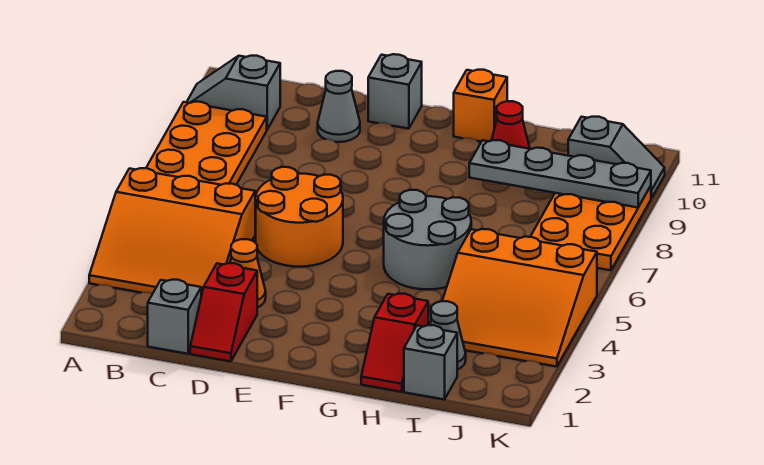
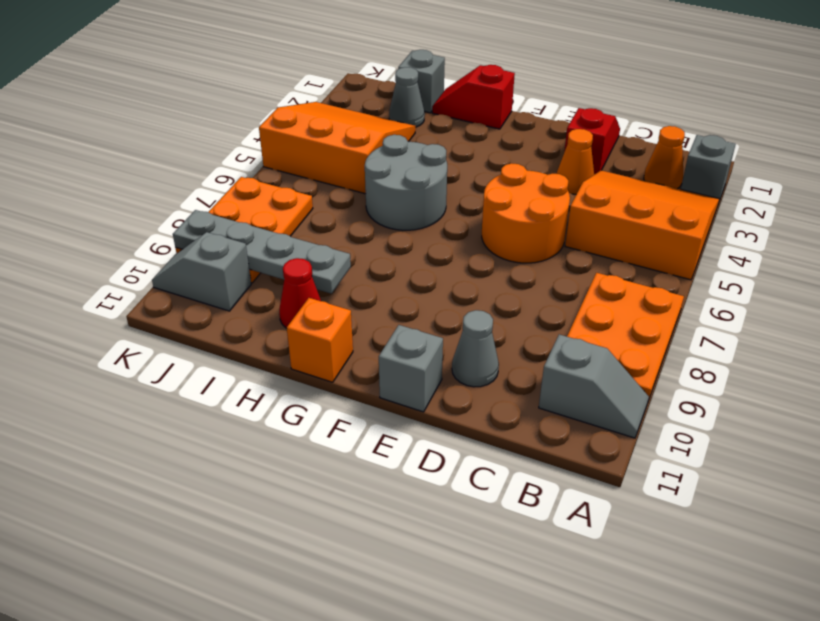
none -> orange 1x1 cone [644,126,685,189]
grey 1x1 brick [148,280,201,354] -> grey 1x1 brick moved to [681,135,736,200]
red 1x2 slope [361,294,428,392] -> red 1x2 slope turned to [432,65,515,129]

